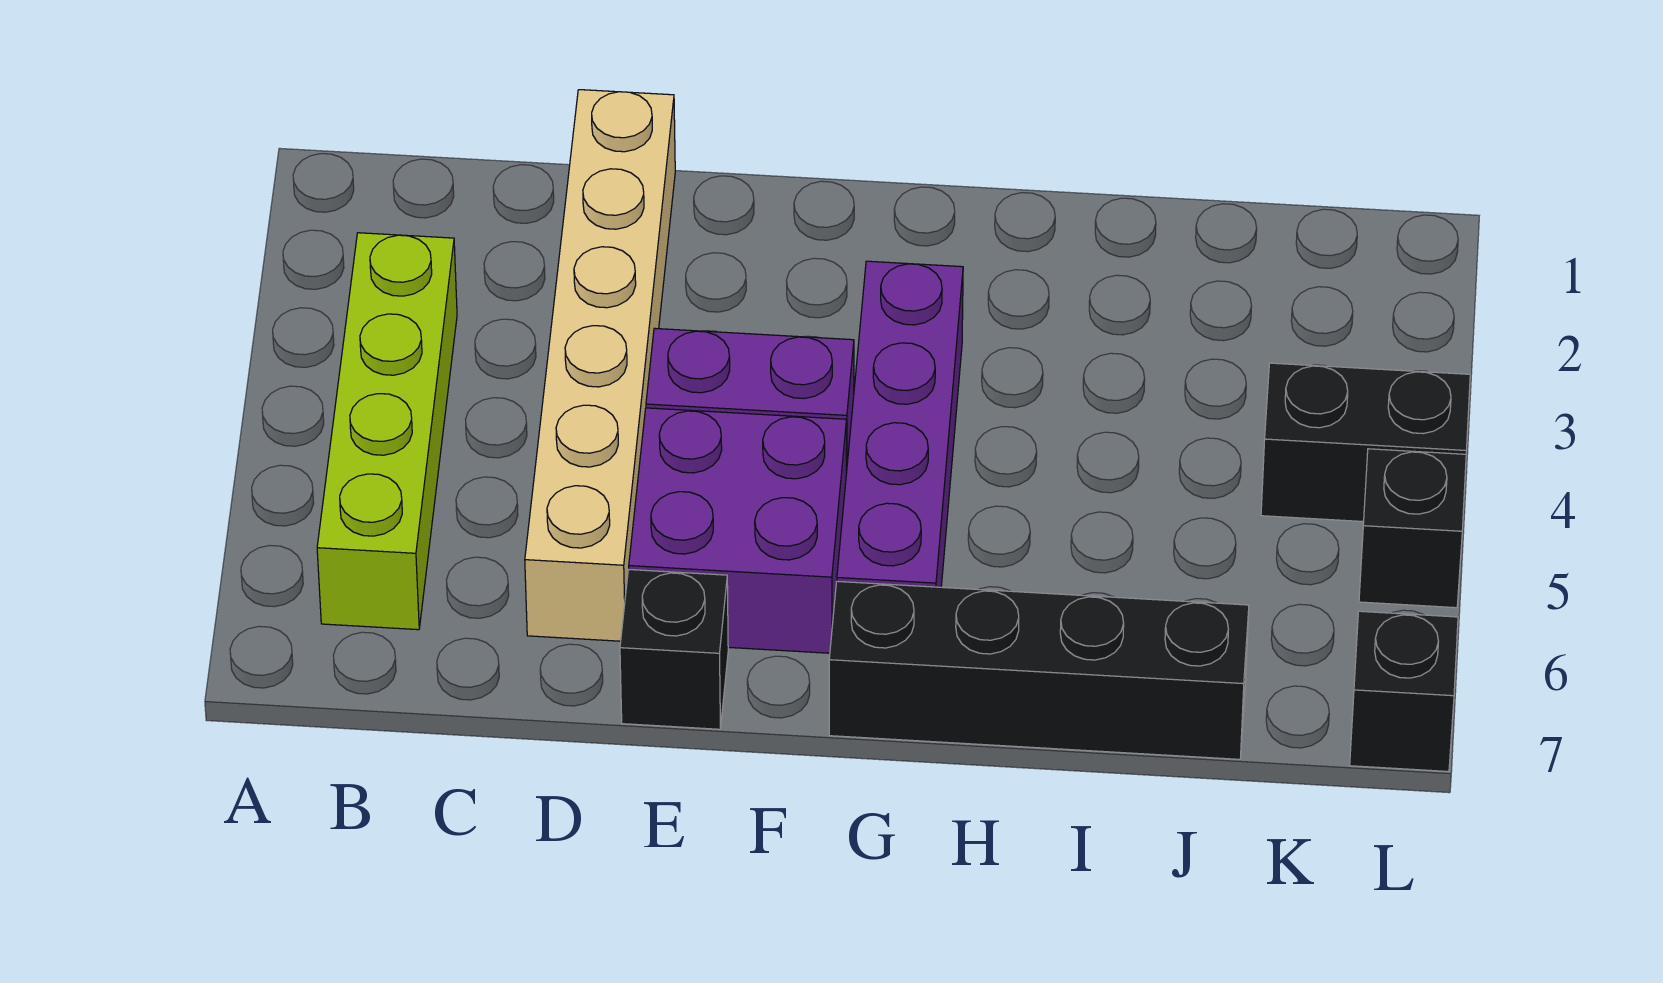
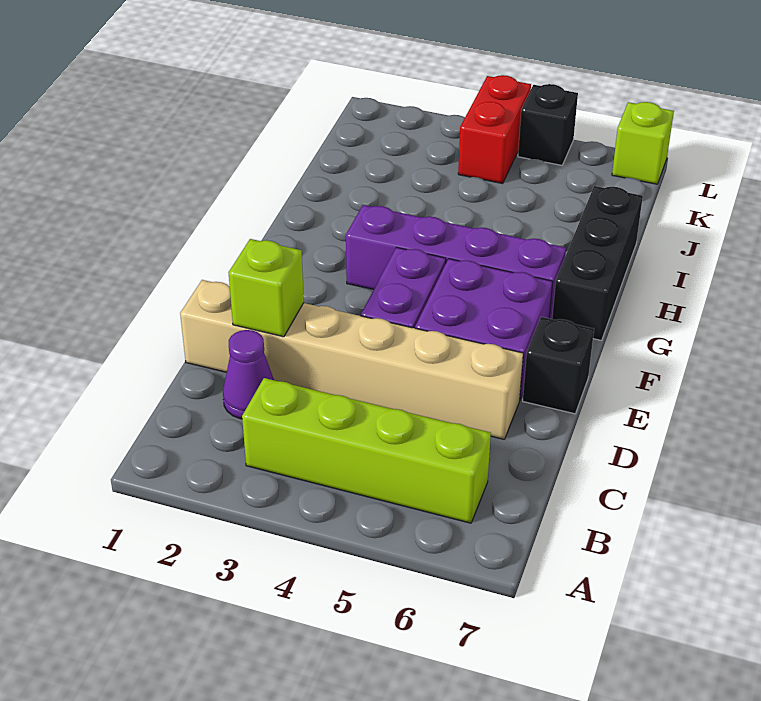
none -> purple 1x1 cone [223,330,274,419]
none -> lime 1x1 brick [229,239,304,337]
black 1x4 brick [829,581,1249,759] -> black 1x3 brick [552,186,643,340]
black 1x2 brick [1261,363,1470,522] -> red 1x2 brick [458,75,531,184]
black 1x1 brick [1350,611,1458,772] -> lime 1x1 brick [612,102,674,184]

